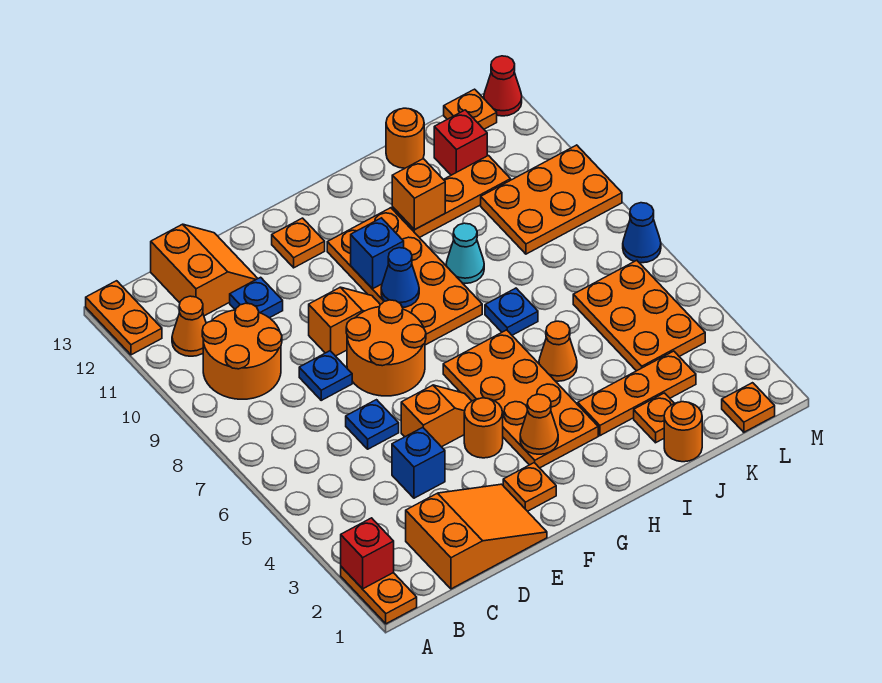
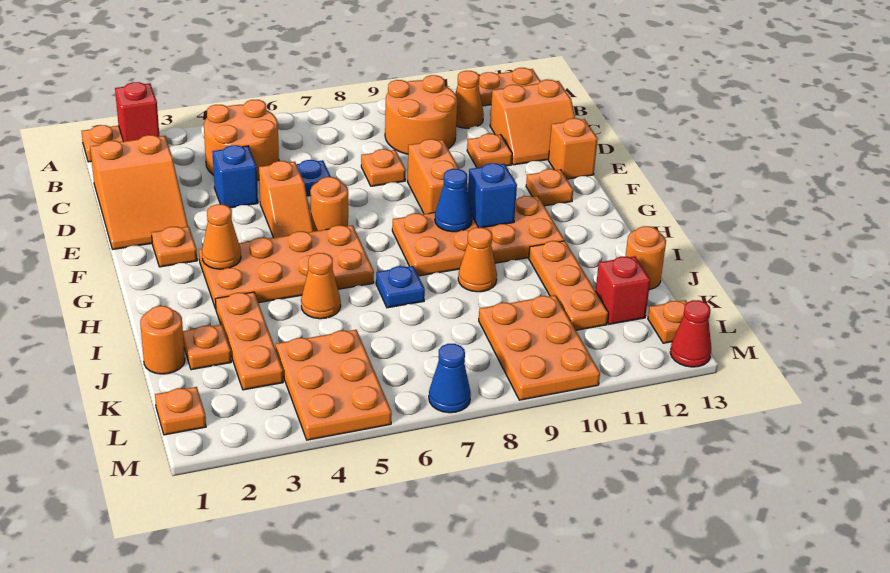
blue 1x1 plate [299,351,352,400] -> orange 1x1 plate [361,149,406,186]
blue 1x1 plate [230,277,283,318] -> orange 1x1 plate [467,134,512,168]
orange 2x2 round brick [346,300,426,396] -> orange 2x2 round brick moved to [204,100,279,181]
orange 1x2 slope [309,287,380,356] -> orange 1x2 brick [407,139,459,214]
orange 1x1 round brick [464,398,503,458] -> orange 1x1 round brick moved to [310,177,348,231]
cyan 1x1 cone [446,223,484,283] -> orange 1x1 cone [458,228,497,292]
orange 1x1 brick [392,159,445,230] -> orange 1x1 brick moved to [548,118,598,179]
orange 2x3 plate [573,260,705,371] -> orange 2x3 plate turned to [276,330,392,440]

